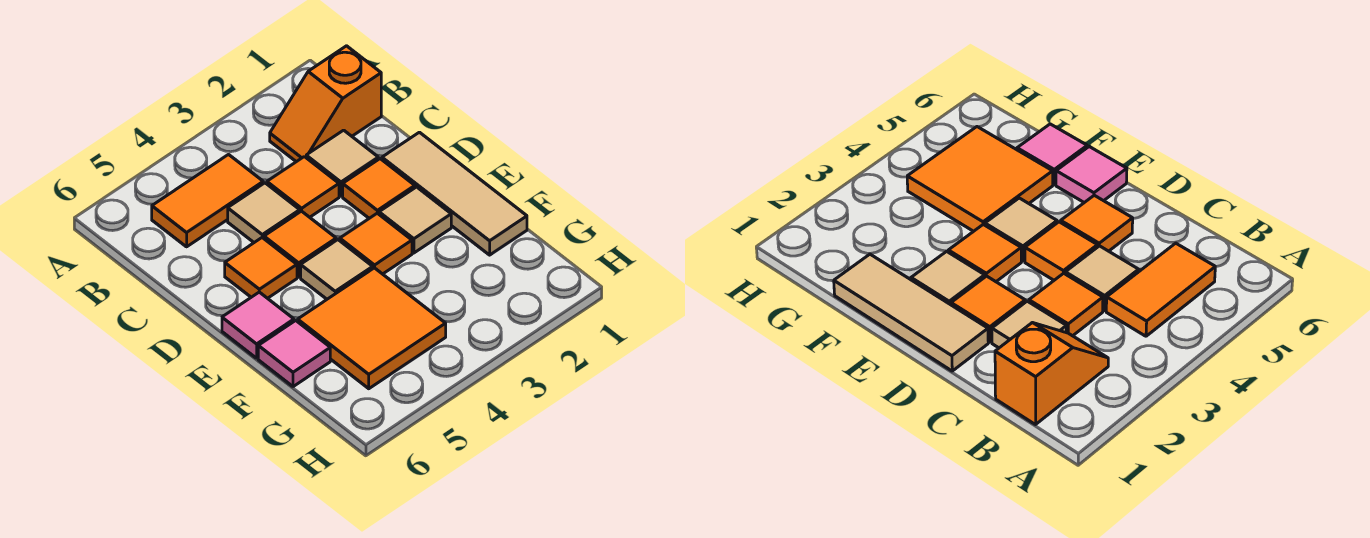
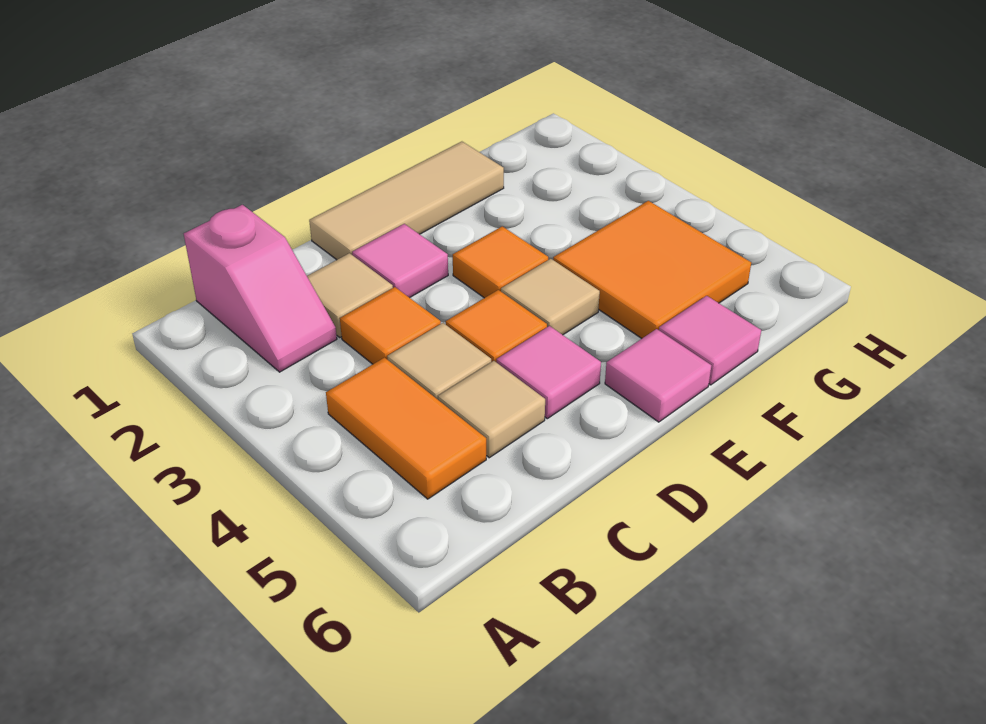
orange 1x2 slope [270,46,381,162] -> pink 1x2 slope [184,205,337,372]
orange 1x1 tile [343,159,415,218] -> pink 1x1 tile [352,224,448,298]
orange 1x1 tile [225,238,297,298] -> pink 1x1 tile [497,326,601,419]
tan 1x1 tile [379,187,451,253] -> tan 1x1 tile moved to [438,361,545,458]

